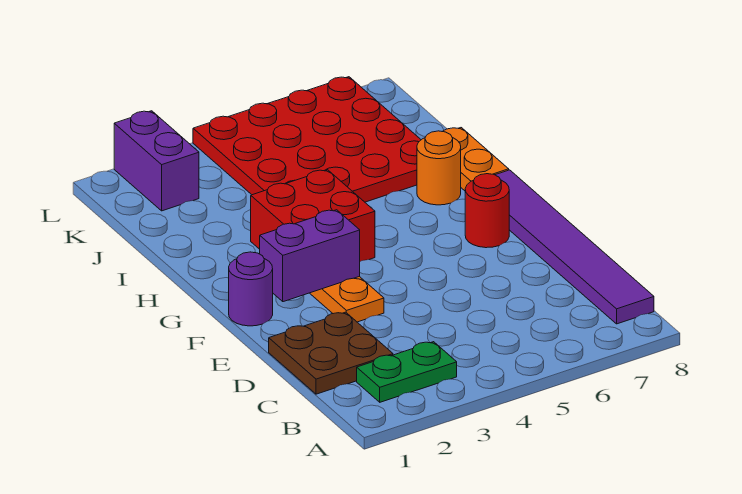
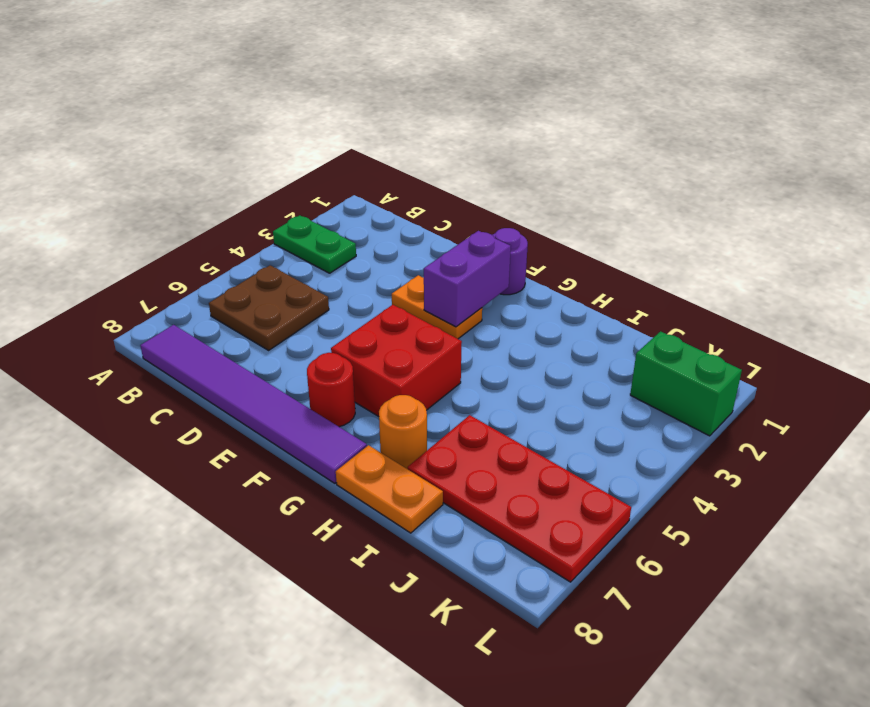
green 1x2 plate [357,342,457,402] -> green 1x2 plate turned to [273,215,356,273]
brown 2x2 plate [269,312,393,394] -> brown 2x2 plate moved to [209,265,329,350]
red 2x2 brick [251,170,375,261] -> red 2x2 brick moved to [331,305,462,416]
red 4x4 plate [193,77,421,202] -> red 2x4 plate [408,415,631,582]
purple 1x2 brick [114,111,199,211] -> green 1x2 brick [630,331,742,436]

